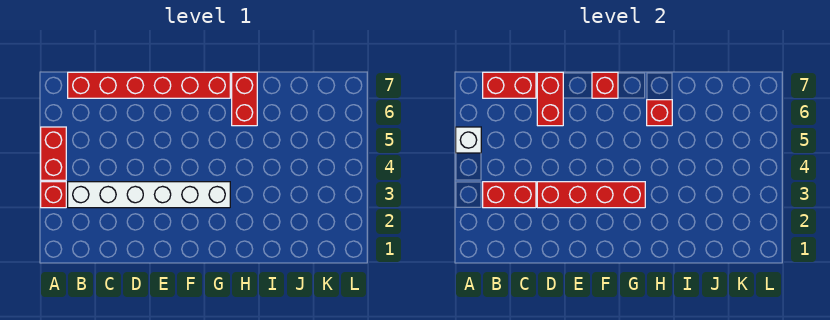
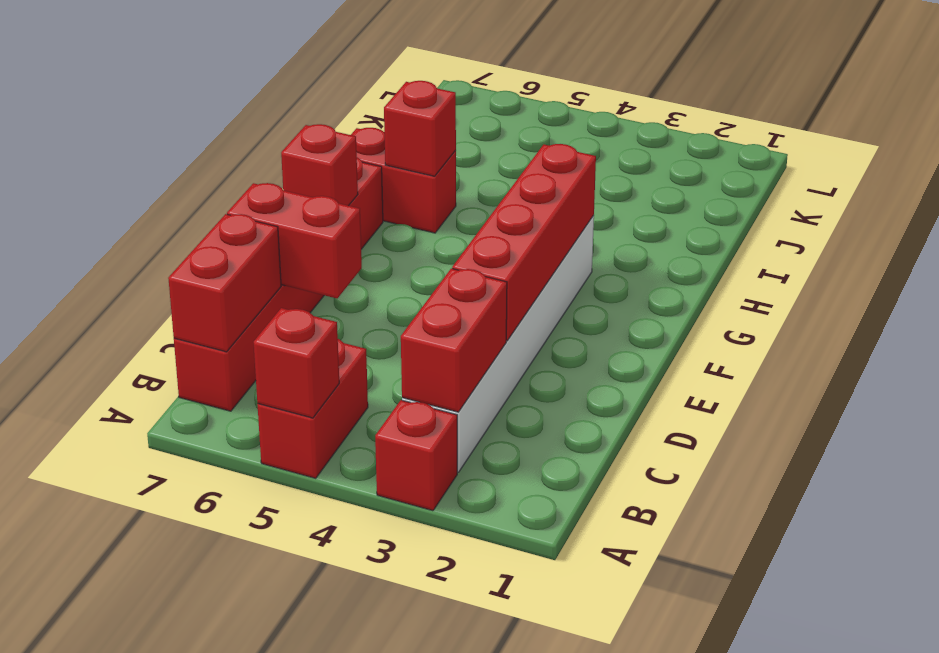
red 1x2 brick [41,127,66,180] -> red 1x2 brick turned to [257,339,368,478]
white 1x1 brick [456,127,481,153] -> red 1x1 brick [254,308,339,418]

